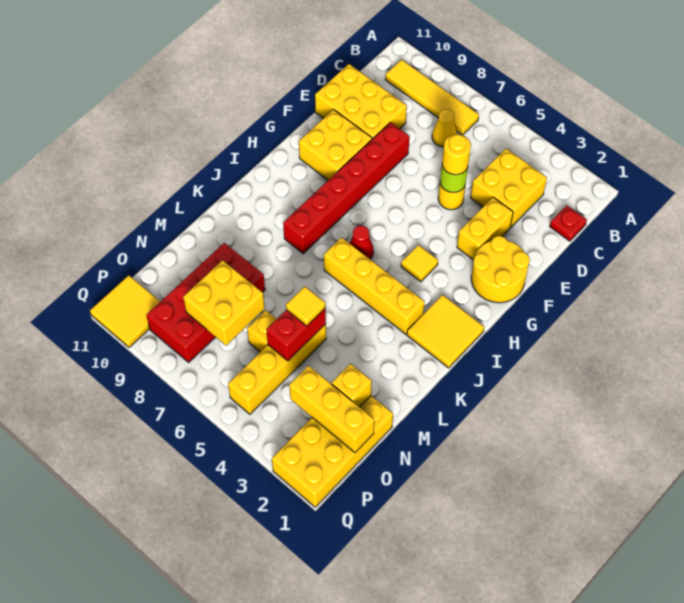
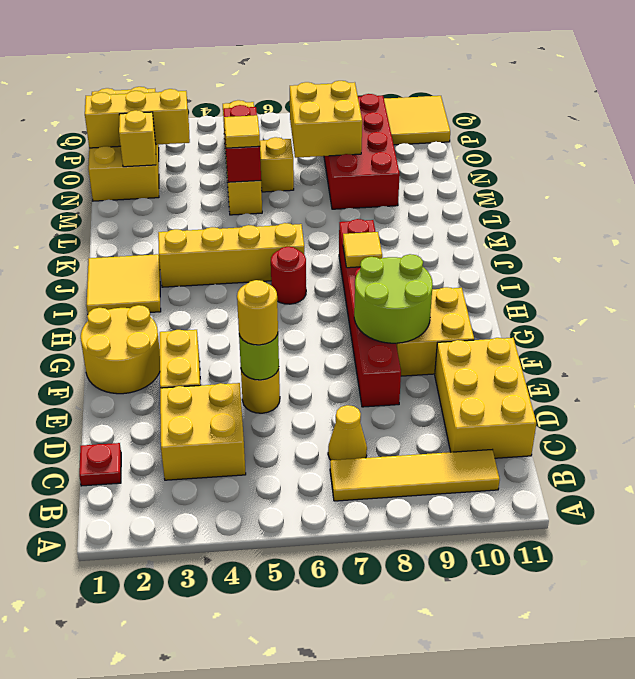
yellow 2x3 brick [315,64,407,139] -> yellow 2x3 brick turned to [435,338,536,458]
none -> lime 2x2 round brick [354,254,433,343]
yellow 1x1 tile [401,245,438,282] -> yellow 1x1 tile moved to [343,232,382,268]
red 1x1 cone [350,226,374,259] -> red 1x1 round brick [271,247,306,304]

